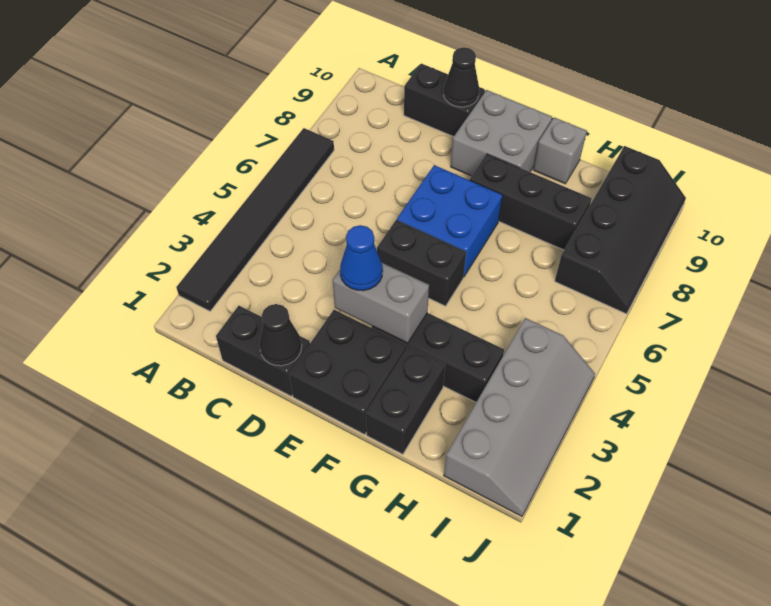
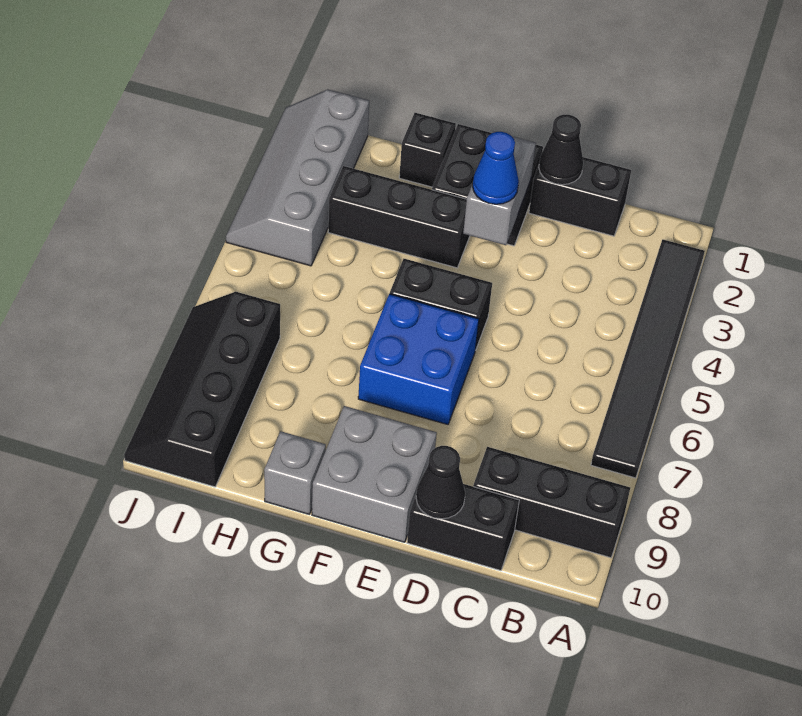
grey 1x2 brick [333,262,429,343] -> grey 1x2 brick turned to [463,132,536,245]
black 1x3 brick [470,154,592,250] -> black 1x3 brick moved to [473,447,630,558]
black 1x2 brick [366,346,445,454] -> black 1x1 brick [399,113,456,187]

